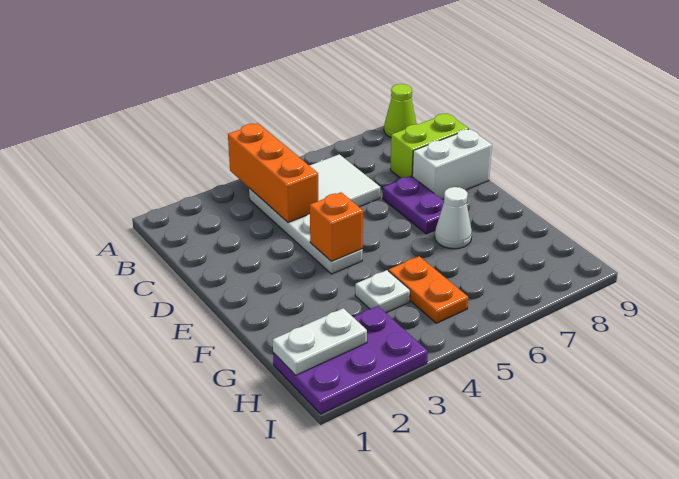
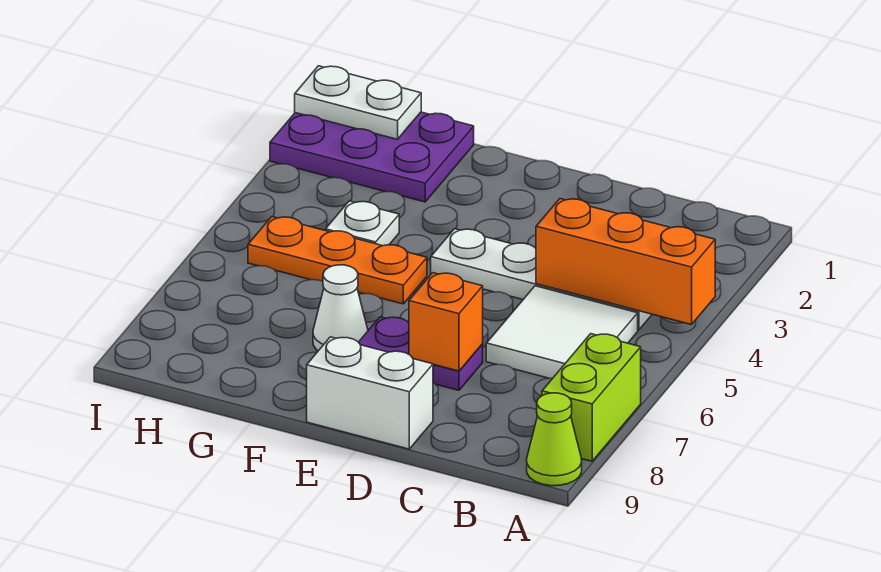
lime 1x2 brick [390,114,469,178] -> lime 1x2 brick moved to [542,334,641,461]
white 1x2 brick [412,129,492,200] -> white 1x2 brick turned to [307,337,433,449]
orange 1x1 brick [310,192,363,262] -> orange 1x1 brick moved to [409,273,483,371]
orange 1x2 plate [389,256,468,323] -> orange 1x3 plate [248,217,427,304]
purple 2x3 plate [273,306,428,414] -> purple 2x3 plate turned to [270,112,474,202]
white 1x2 plate [273,308,367,375] -> white 1x2 plate turned to [295,66,421,139]

